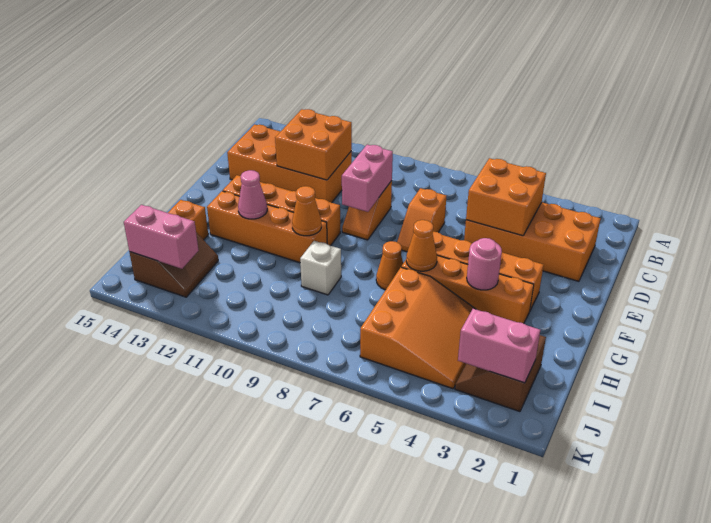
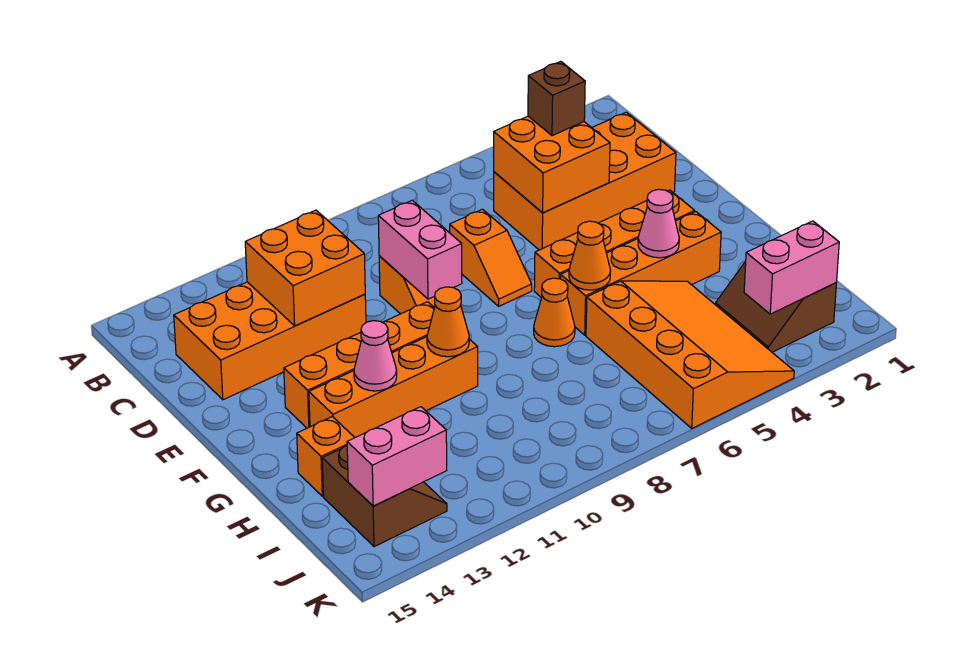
none -> brown 1x1 brick [528,61,585,136]
pink 1x1 round brick [467,238,502,290] -> pink 1x1 cone [638,189,679,258]
orange 3x3 slope [360,267,475,389] -> orange 3x4 slope [586,281,794,428]
white 1x1 brick [300,241,341,295] -> none

